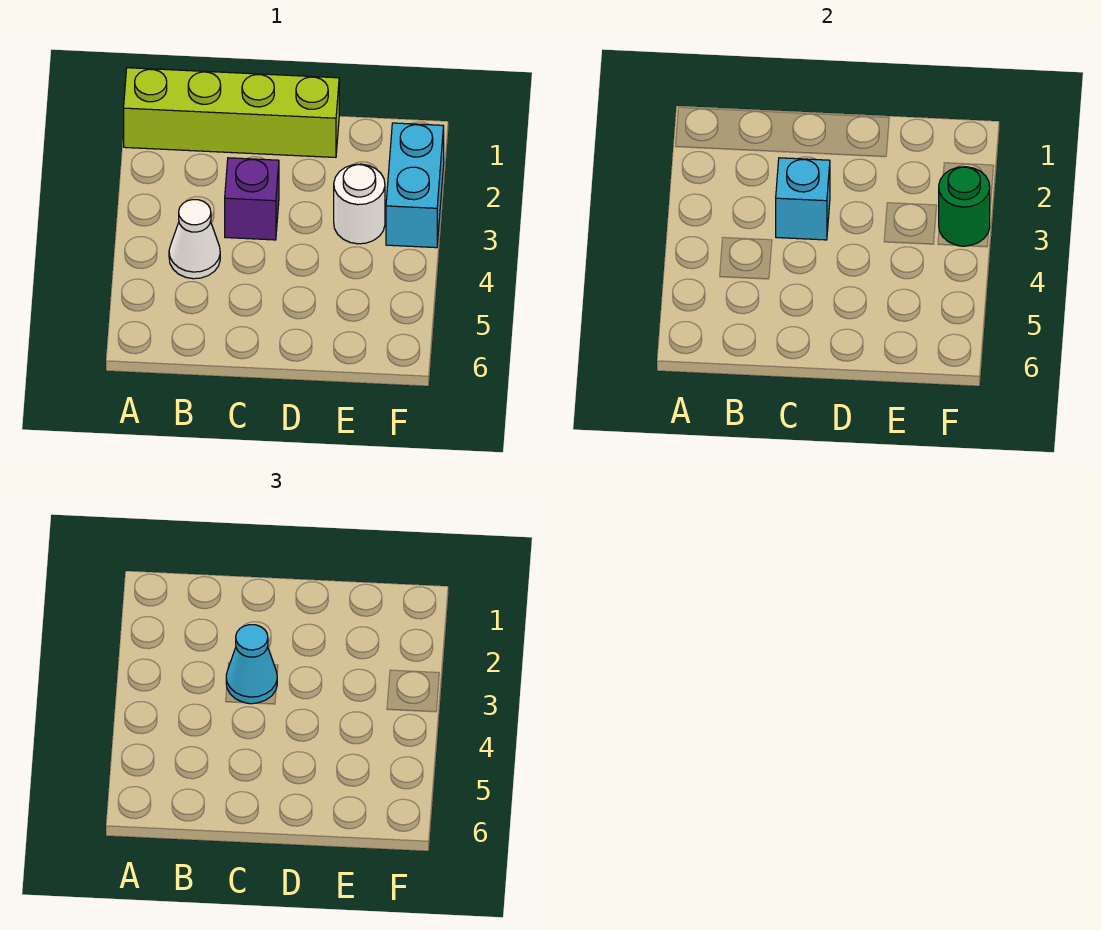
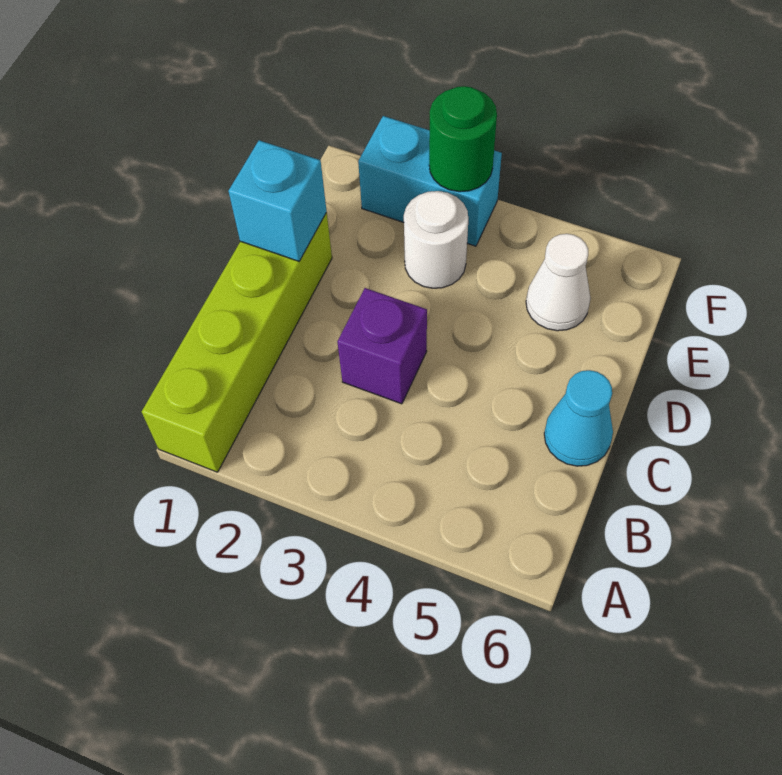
white 1x1 cone [169,200,220,279] -> white 1x1 cone moved to [526,234,591,331]
cyan 1x1 brick [776,158,830,240] -> cyan 1x1 brick moved to [229,140,327,261]
cyan 1x1 cone [226,625,277,704] -> cyan 1x1 cone moved to [544,370,613,466]

